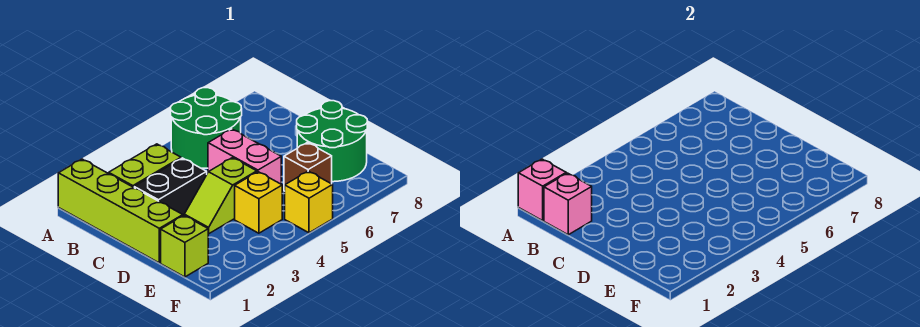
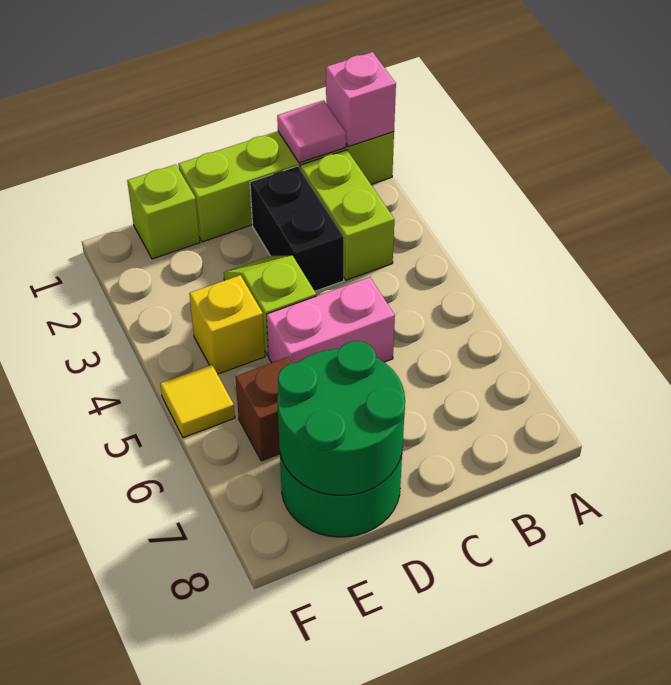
green 2x2 round brick [171,88,242,168] -> green 2x2 round brick moved to [277,341,405,496]
pink 1x1 brick [544,173,592,235] -> pink 1x1 tile [277,100,346,163]
yellow 1x1 brick [285,171,333,233] -> yellow 1x1 tile [160,364,235,438]

